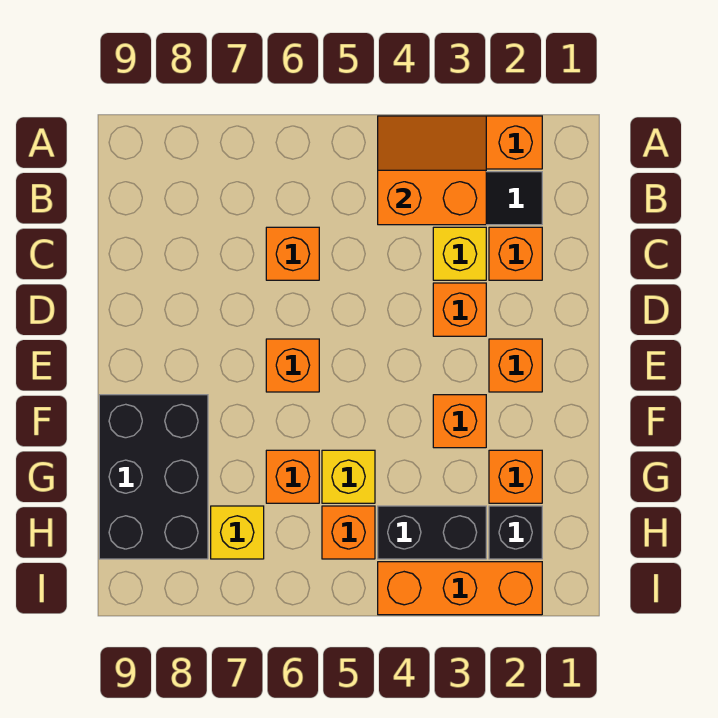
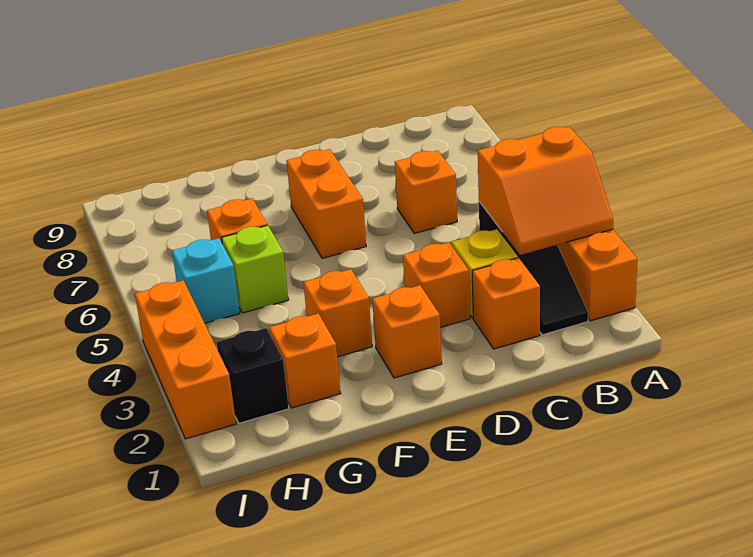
orange 2x2 slope [378,116,486,225] -> orange 2x2 slope turned to [478,127,613,255]
orange 1x1 brick [266,339,319,392] -> orange 1x2 brick [287,149,366,258]
black 2x3 brick [99,395,208,559] -> none
yellow 1x1 brick [322,450,375,503] -> lime 1x1 brick [222,225,288,313]
black 1x2 brick [378,506,486,559] -> none
orange 1x1 brick [322,506,375,559] -> cyan 1x1 brick [172,238,240,323]
yellow 1x1 brick [211,506,264,559] -> none

